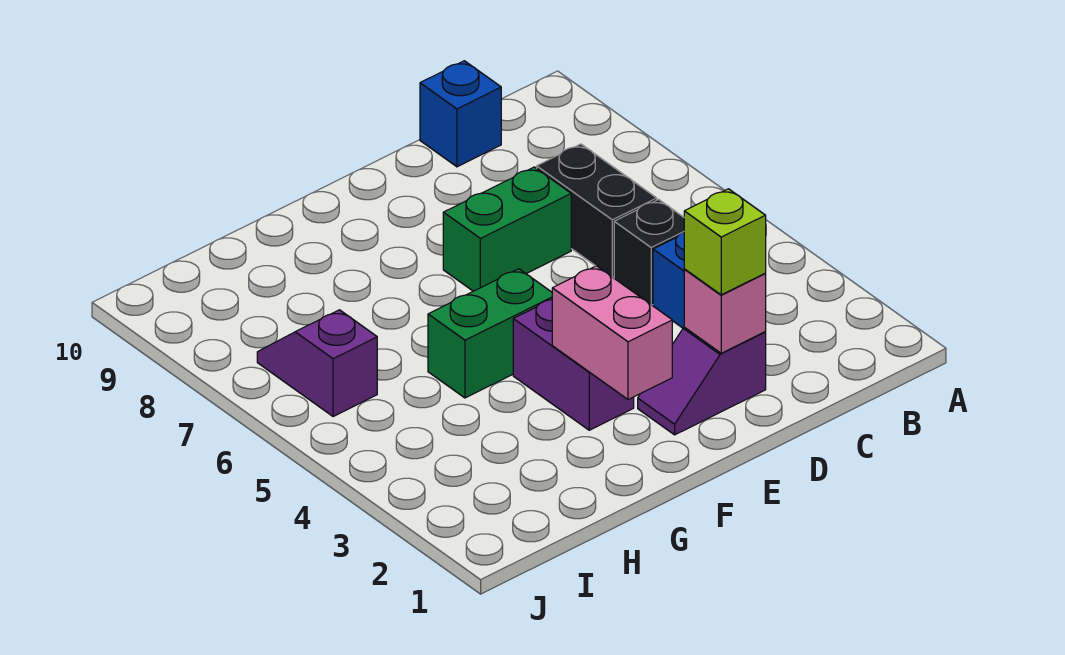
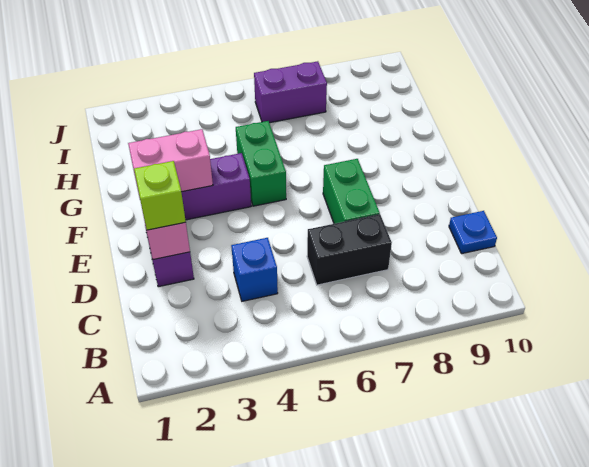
black 1x1 brick [614,200,684,305] -> none
blue 1x1 brick [420,61,501,167] -> blue 1x1 plate [449,211,497,254]
purple 1x2 slope [257,310,377,416] -> purple 1x2 brick [254,61,327,123]

